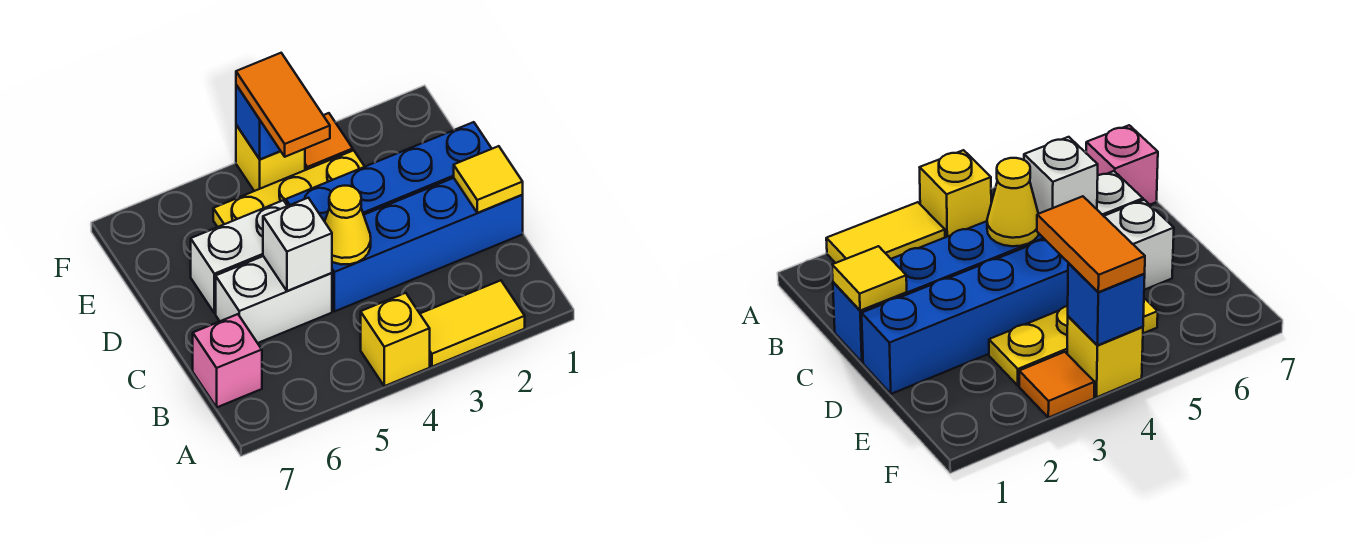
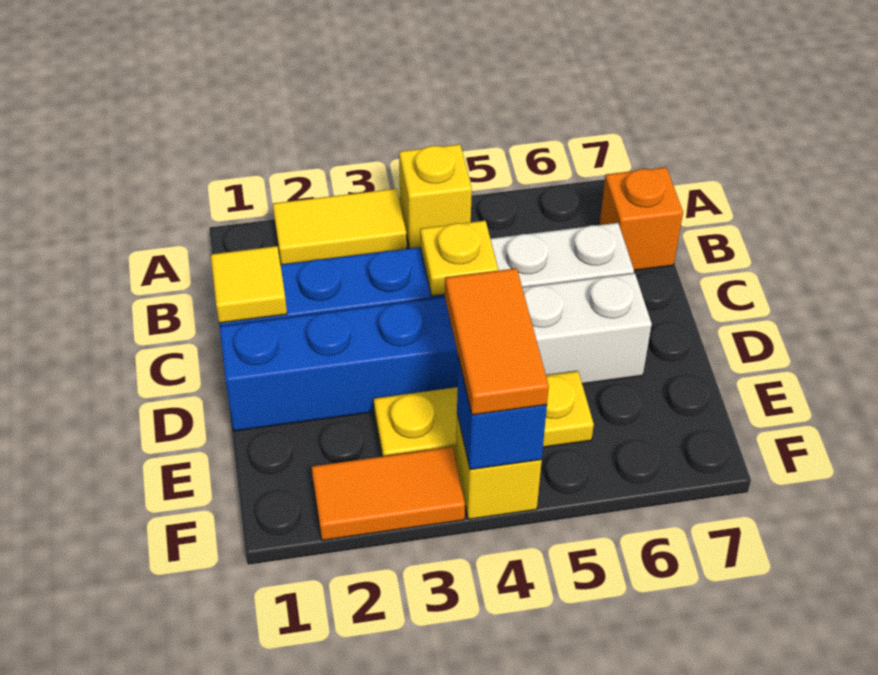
pink 1x1 brick [193,314,262,407] -> orange 1x1 brick [599,167,683,270]
yellow 1x1 cone [325,186,371,264] -> yellow 1x1 plate [420,221,498,296]
white 1x1 brick [263,198,332,291] -> none
orange 1x1 tile [305,113,353,170] -> orange 1x2 tile [312,447,465,541]

